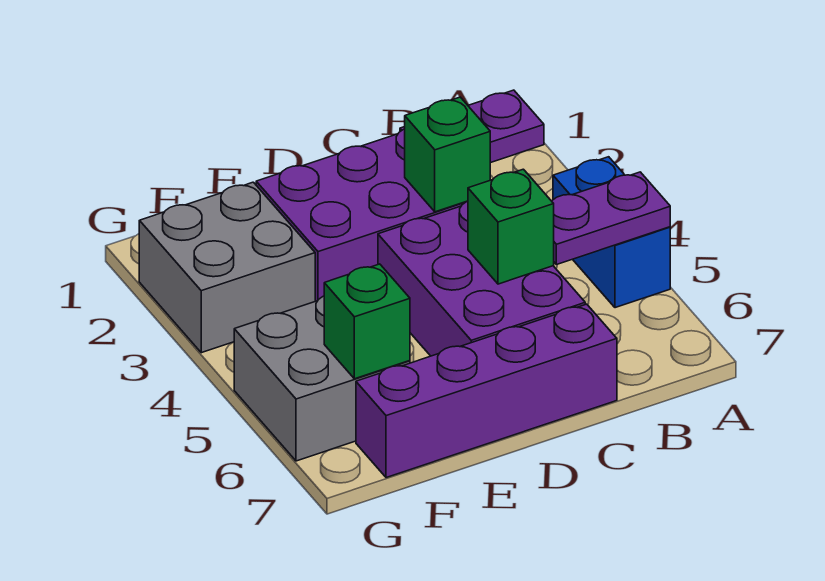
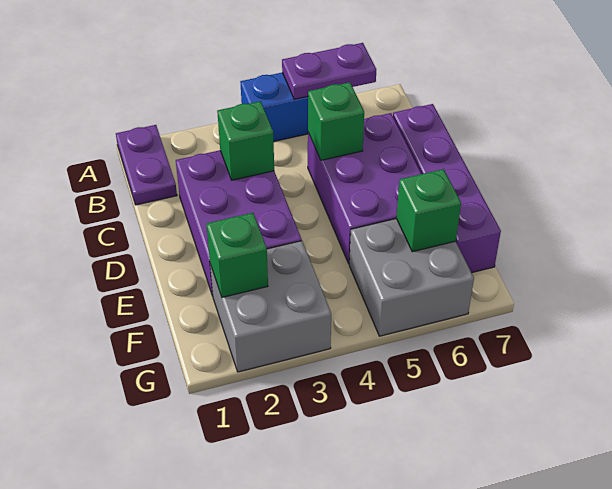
purple 1x2 plate [552,172,670,265] -> purple 1x2 plate turned to [282,43,376,99]
purple 2x3 brick [378,201,585,356] -> purple 2x3 brick turned to [308,113,422,264]
none -> green 1x1 brick [207,213,268,297]

